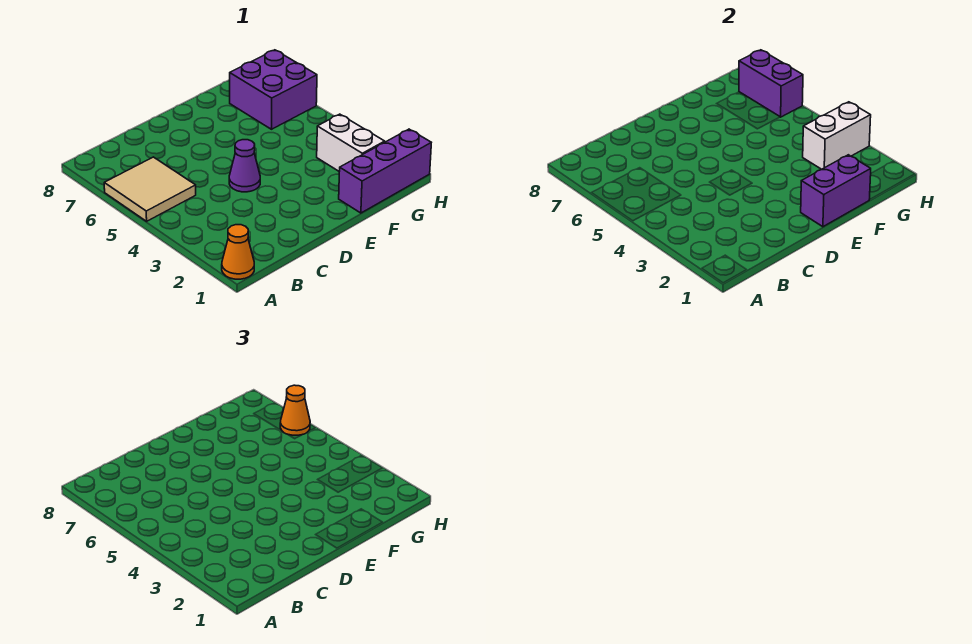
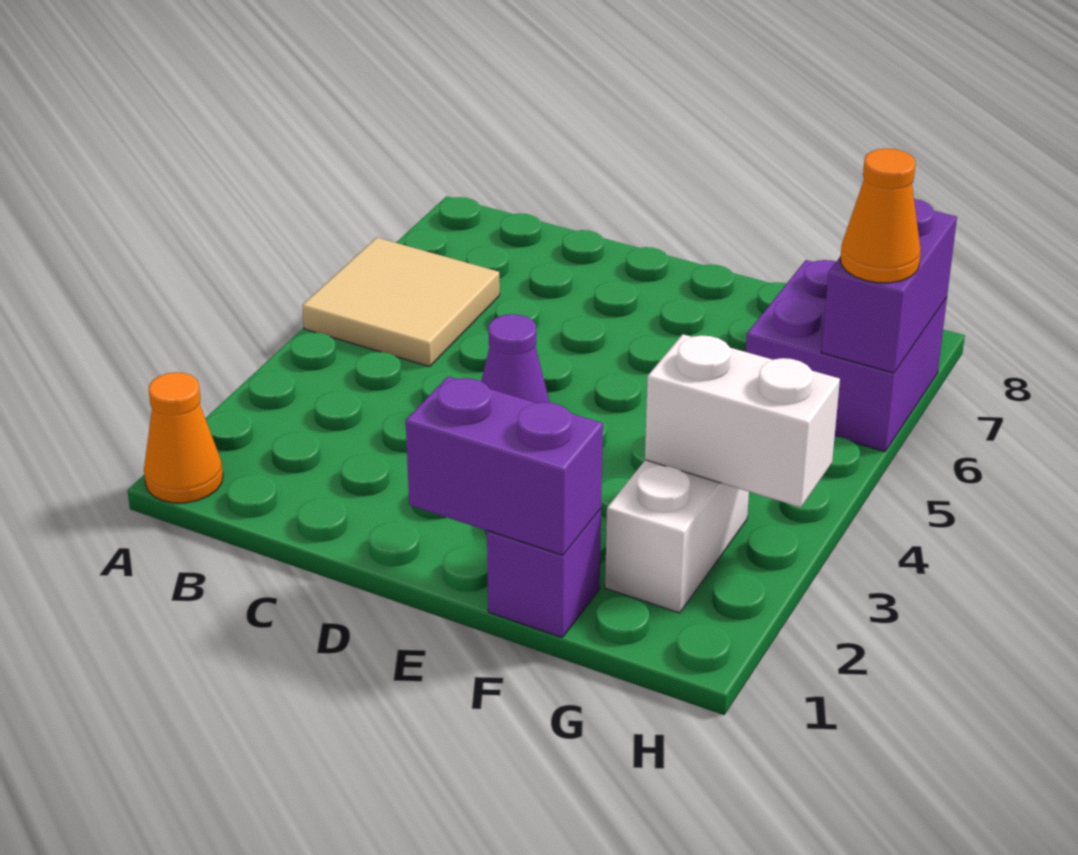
purple 1x3 brick [339,129,431,213] -> purple 1x1 brick [487,509,601,637]

